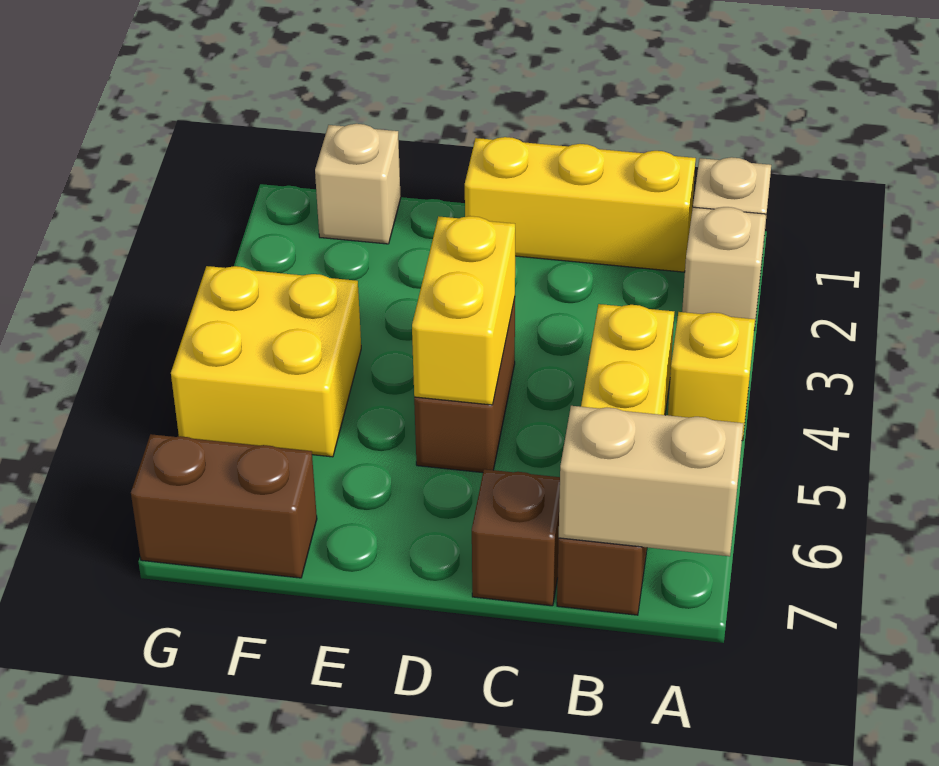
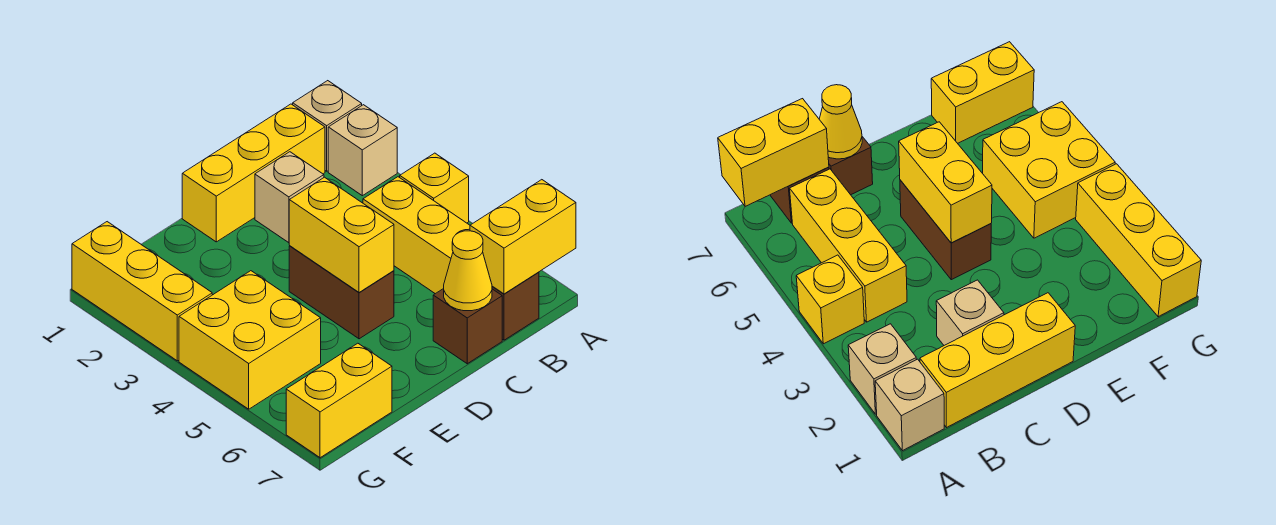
tan 1x2 brick [559,406,743,556] -> yellow 1x2 brick [470,180,576,294]
none -> yellow 1x1 cone [444,231,492,311]
tan 1x1 brick [315,124,401,244] -> tan 1x1 brick moved to [255,152,324,243]
brown 1x2 brick [131,434,317,578] -> yellow 1x2 brick [286,343,392,458]
none -> yellow 1x3 brick [72,222,212,361]

